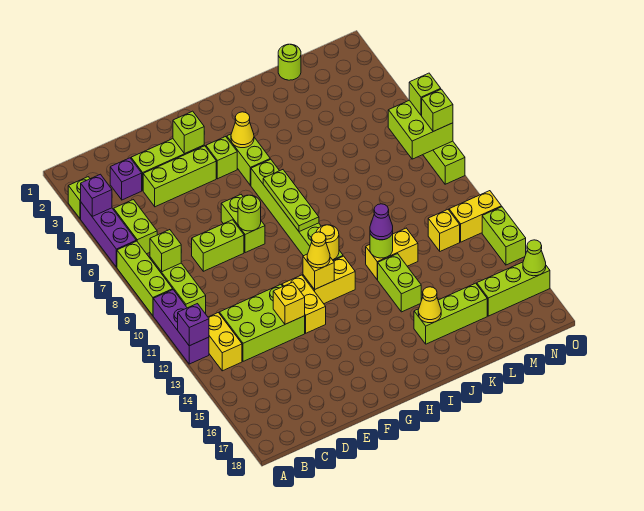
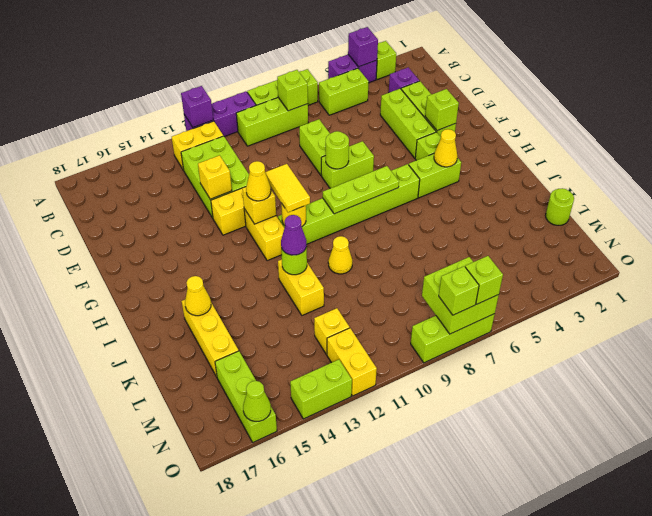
purple 1x3 brick [81,203,136,267] -> purple 1x2 brick [328,55,377,83]
none -> yellow 1x2 tile [265,164,310,212]
none -> yellow 1x1 cone [328,236,352,274]
lime 1x2 brick [377,254,421,312] -> none
lime 1x3 brick [414,283,487,344] -> yellow 1x3 brick [182,300,239,377]

